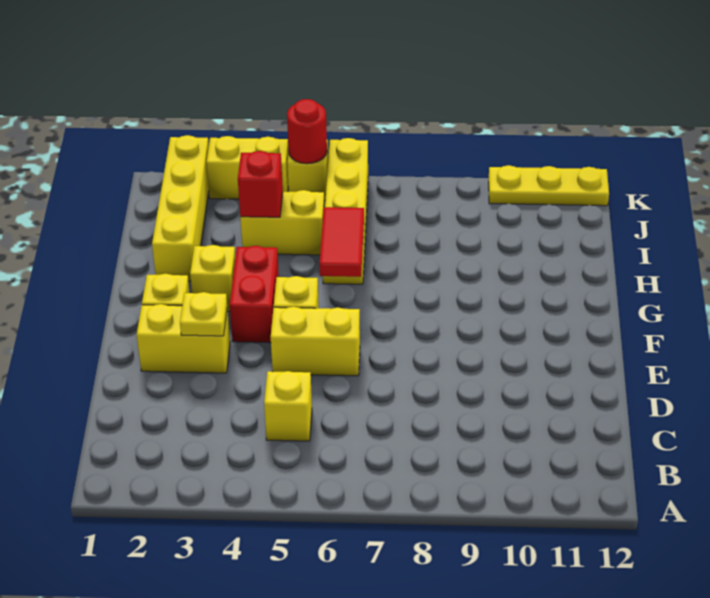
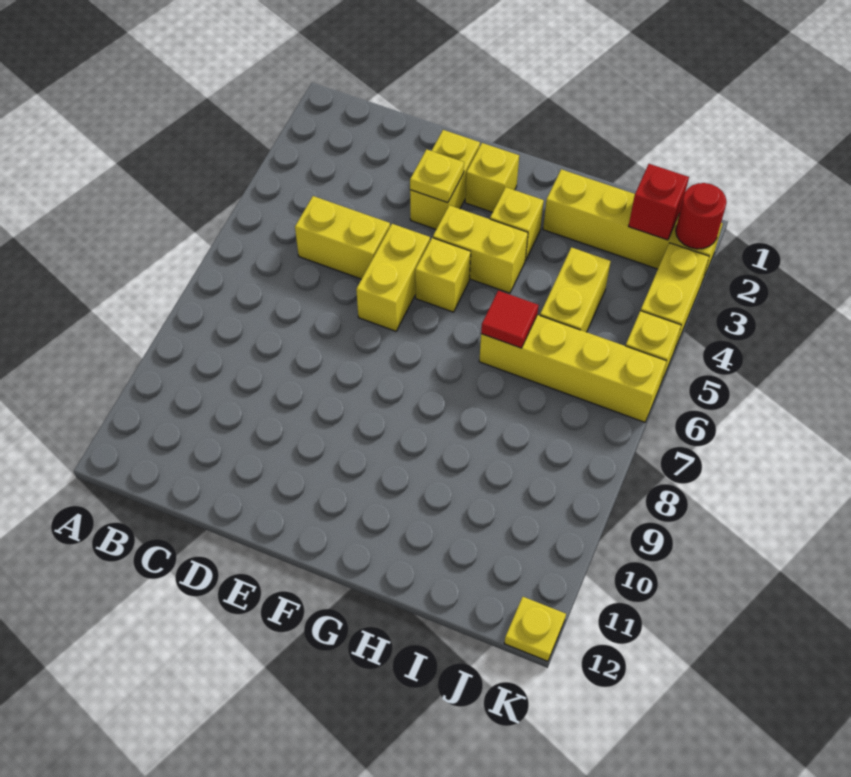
yellow 1x1 brick [264,371,312,441] -> yellow 1x2 brick [295,196,390,279]
red 1x2 brick [230,246,279,343] -> yellow 1x2 brick [433,205,528,293]
red 1x2 tile [320,207,364,277] -> red 1x1 tile [481,291,538,348]
red 1x1 brick [238,151,283,217] -> red 1x1 brick moved to [629,164,689,240]
red 1x1 round brick [287,99,327,164] -> red 1x1 round brick moved to [676,183,727,249]
yellow 1x3 plate [489,165,609,206] -> yellow 1x1 plate [504,597,566,661]

